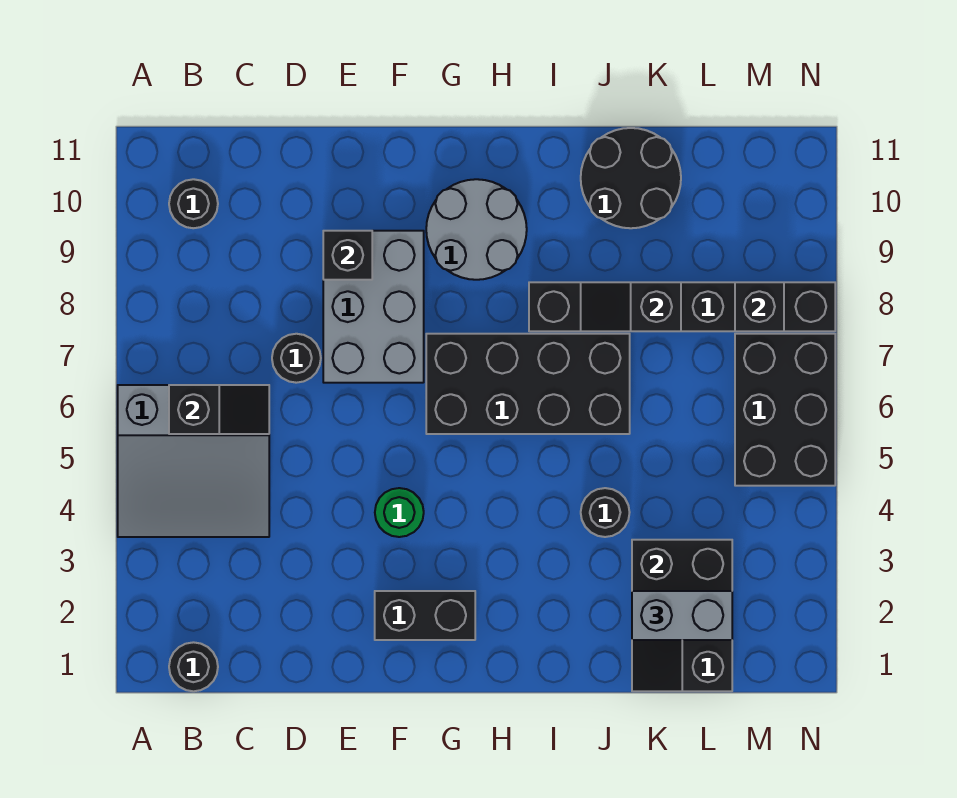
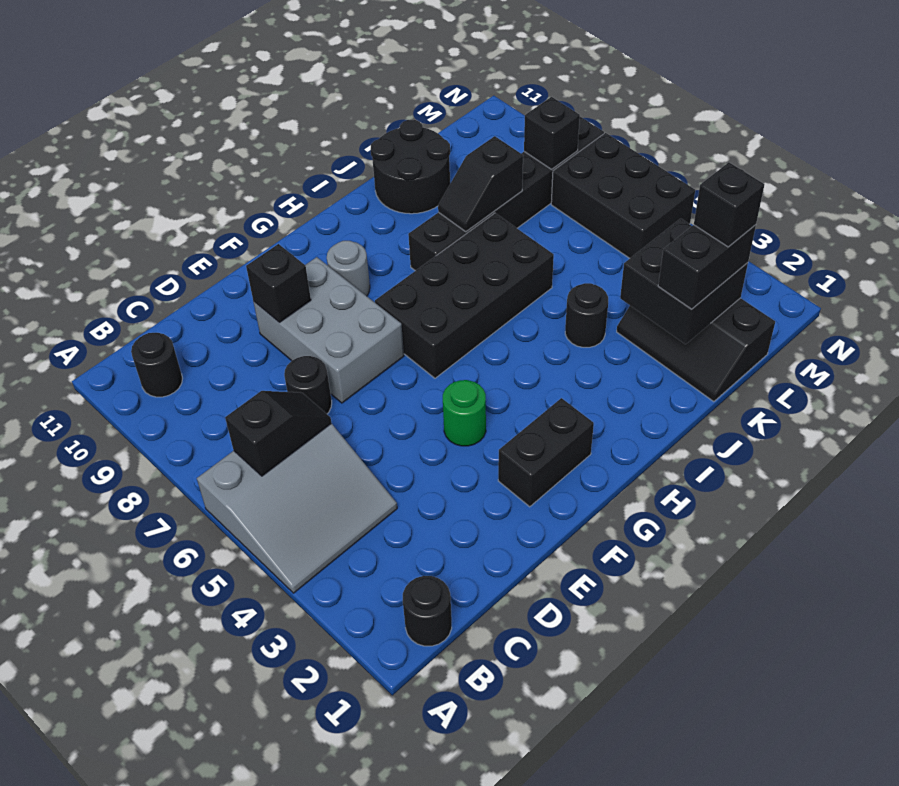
grey 2x2 round brick [426,179,527,280] -> grey 1x1 round brick [327,241,370,296]
grey 1x2 brick [632,591,732,640] -> black 1x2 brick [658,225,756,309]
none -> black 1x1 brick [694,162,764,247]

